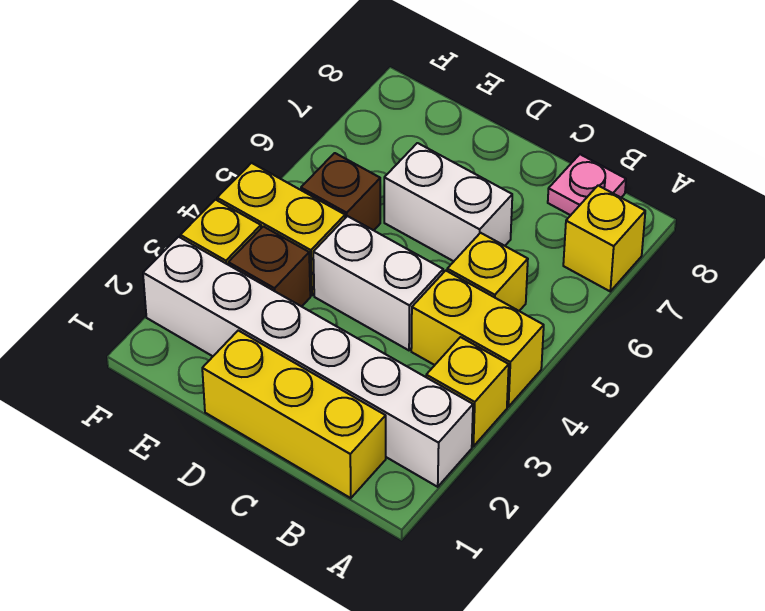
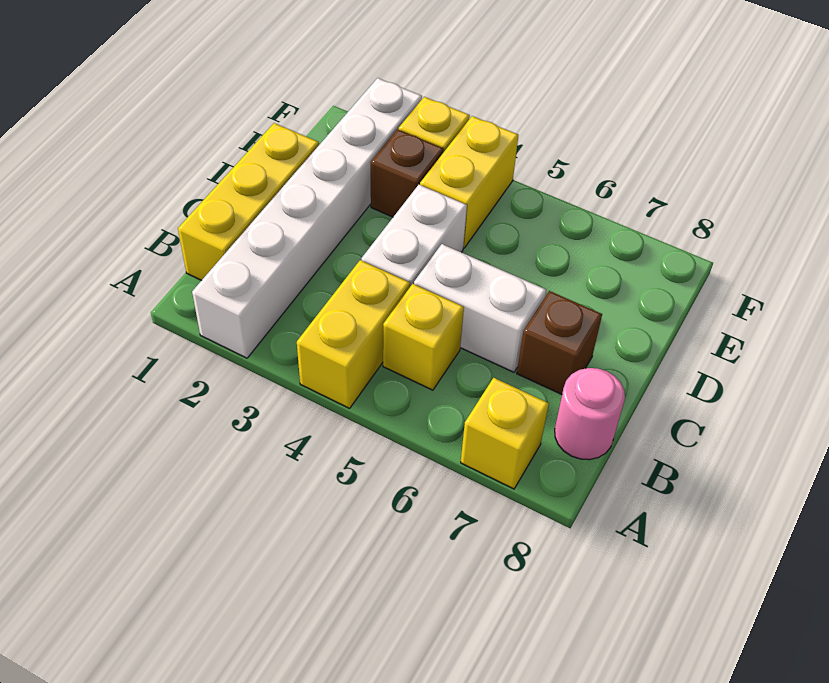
yellow 1x1 brick [426,337,509,446] -> none
pink 1x1 plate [548,154,626,215] -> pink 1x1 round brick [555,368,625,460]
white 1x2 brick [384,143,512,261] -> white 1x2 brick turned to [414,244,546,372]
brown 1x1 brick [301,153,380,230] -> brown 1x1 brick moved to [517,291,602,394]

